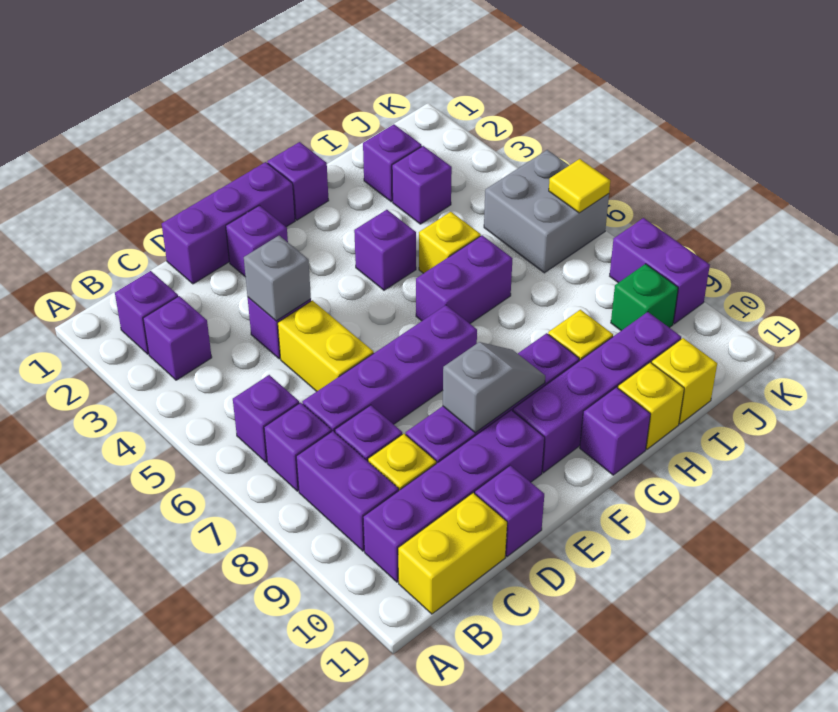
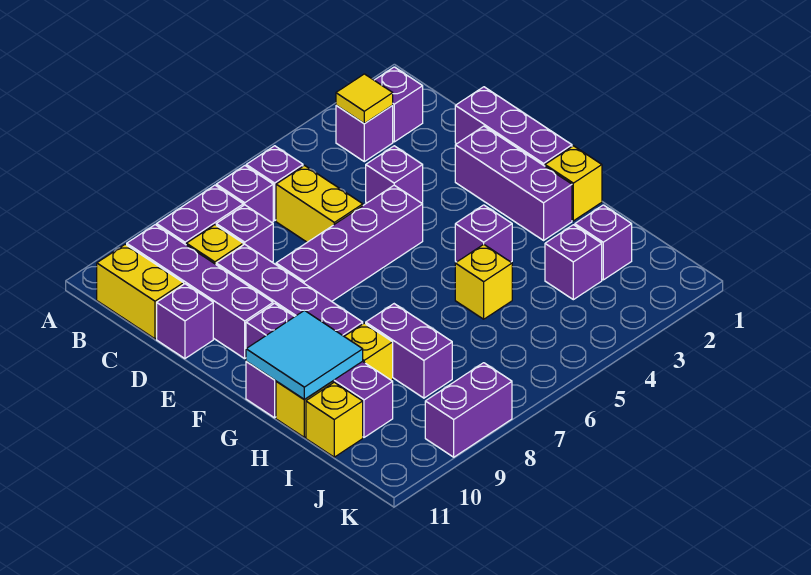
purple 1x4 brick [303,305,477,432] -> purple 1x4 brick turned to [276,185,423,301]
grey 1x1 brick [244,236,311,321] -> none
yellow 1x2 brick [278,300,374,391] -> yellow 1x2 brick turned to [276,166,363,242]
purple 1x1 brick [226,205,288,276] -> purple 1x3 brick [455,126,572,240]
grey 1x2 slope [443,342,545,433] -> none
purple 1x1 brick [267,142,329,220] -> yellow 1x1 brick [545,146,602,221]
purple 1x2 brick [416,235,513,323] -> purple 1x2 brick moved to [366,304,452,398]
none -> cyan 2x2 tile [246,310,363,400]
grey 2x2 brick [484,150,609,273] -> none
green 1x1 brick [611,264,678,331] -> none
yellow 1x1 tile [549,159,610,213] -> yellow 1x1 tile moved to [336,74,393,124]

